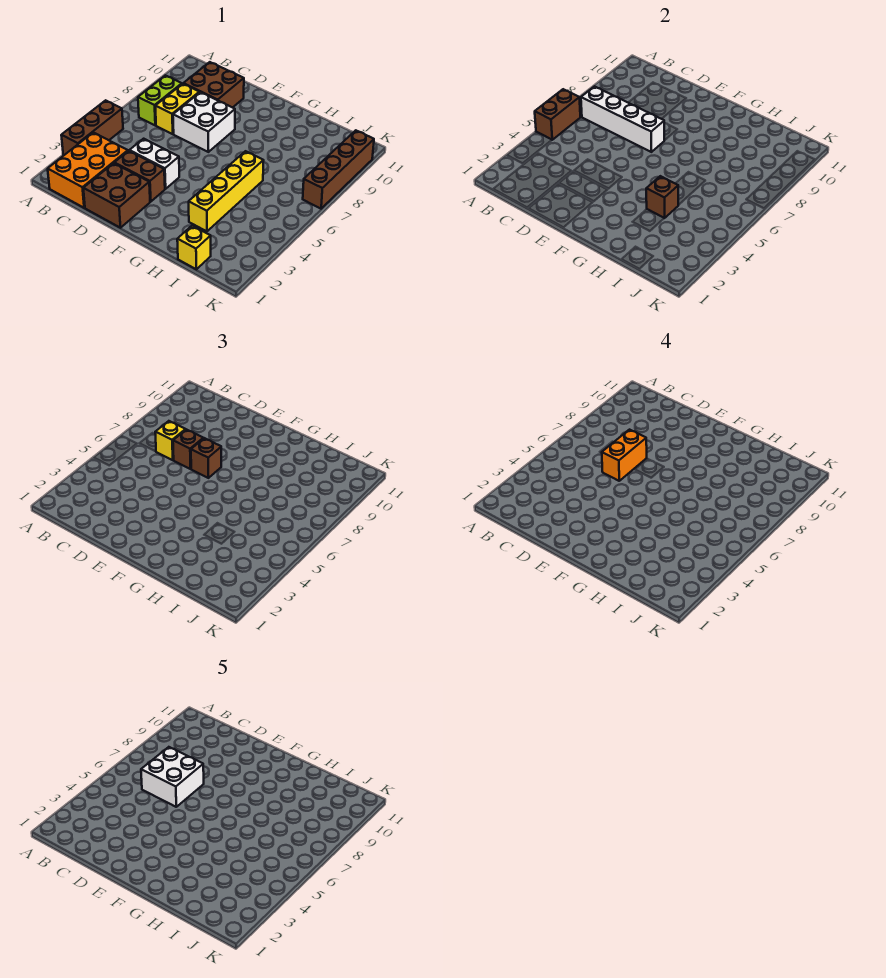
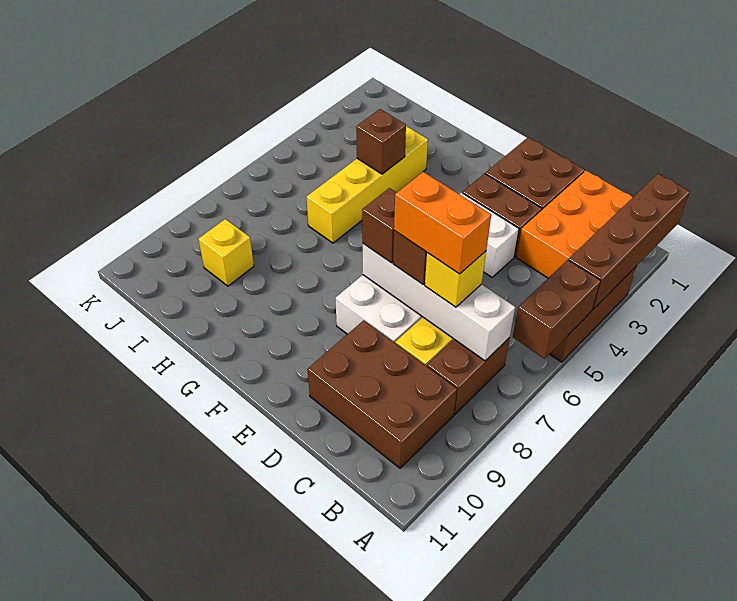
lime 1x2 brick [138,75,182,125] -> brown 1x2 brick [427,338,510,414]
white 2x2 brick [141,747,204,807] -> none
brown 2x2 brick [183,62,244,108] -> brown 2x3 brick [307,320,457,468]
orange 1x2 brick [602,430,647,481] -> orange 1x2 brick turned to [394,172,491,274]
yellow 1x1 brick [177,226,211,269] -> yellow 1x1 brick moved to [199,219,254,286]
brown 1x4 brick [303,130,374,209] -> brown 1x4 brick moved to [569,174,690,310]

